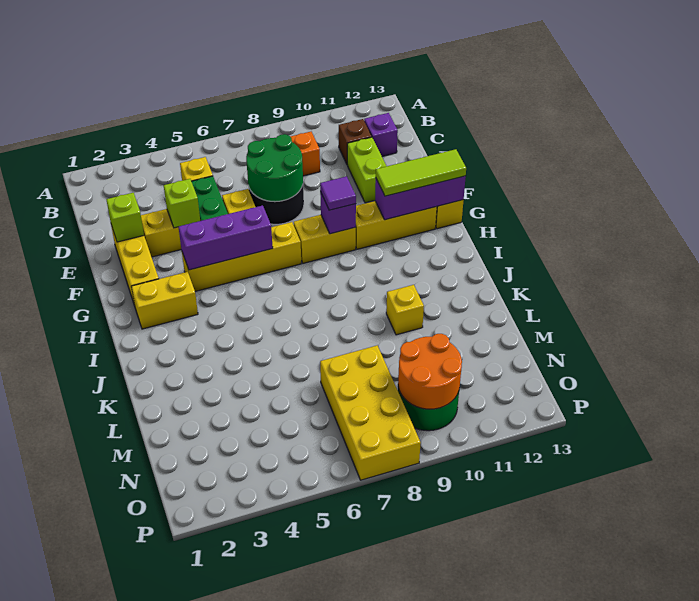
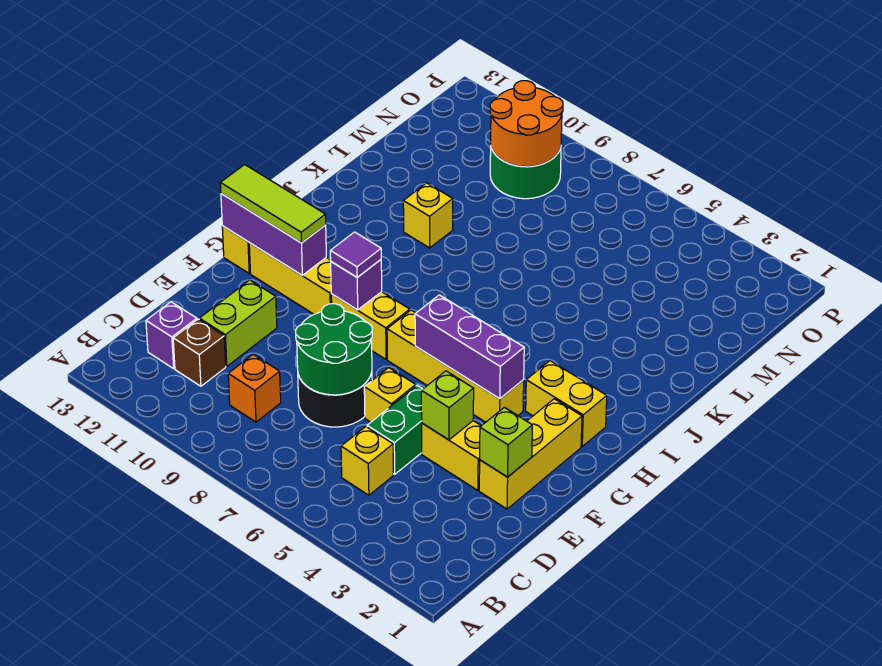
yellow 2x4 brick [320,345,421,480] -> none

